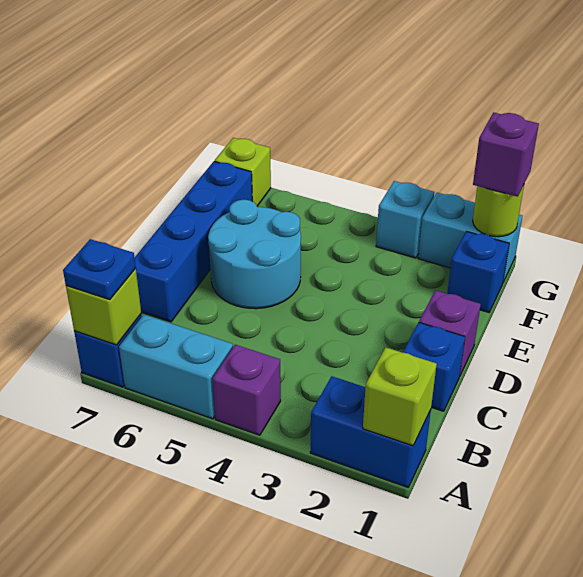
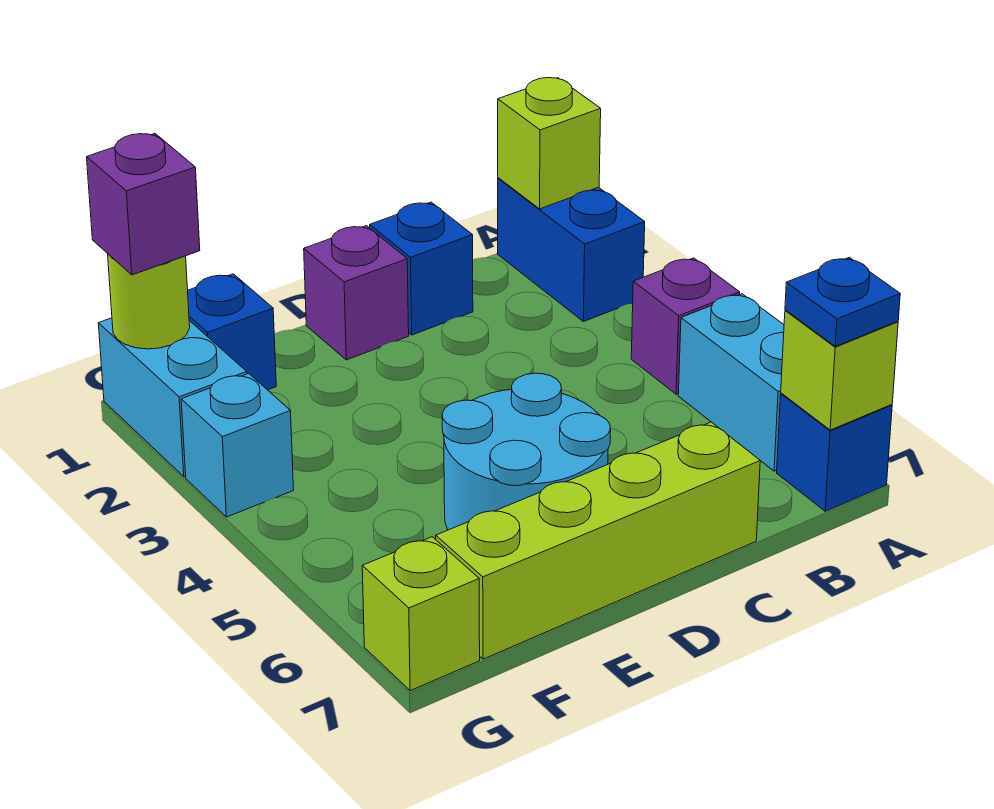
blue 1x4 brick [135,161,252,322] -> lime 1x4 brick [436,422,760,659]

